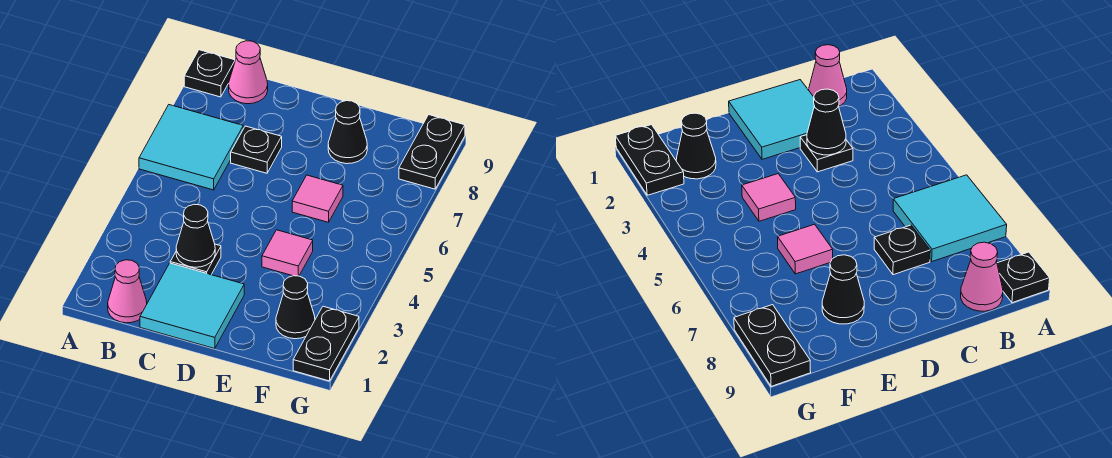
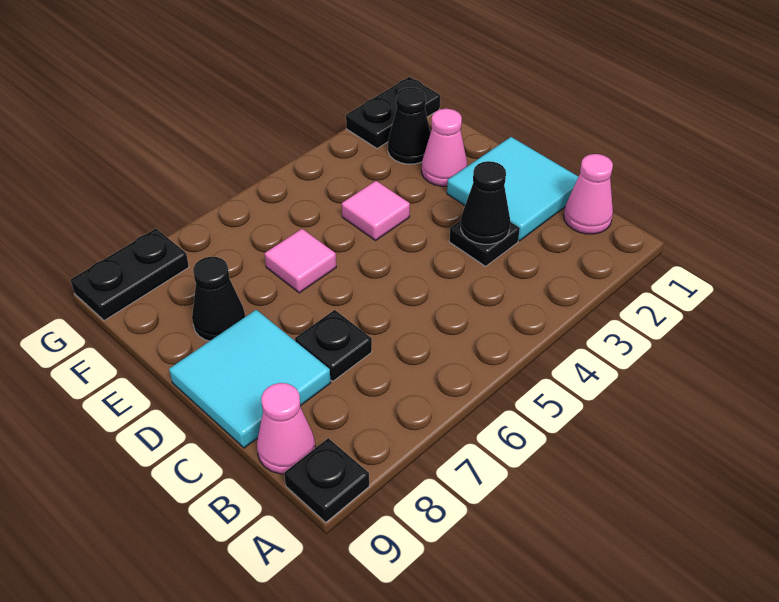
cyan 2x2 tile [139,105,243,190] -> cyan 2x2 tile moved to [169,310,331,448]
none -> pink 1x1 cone [422,109,467,186]

